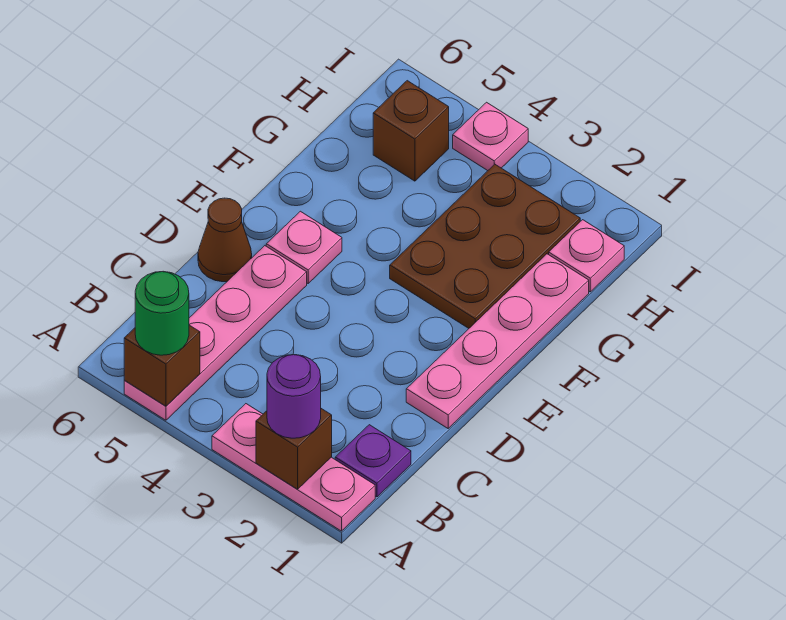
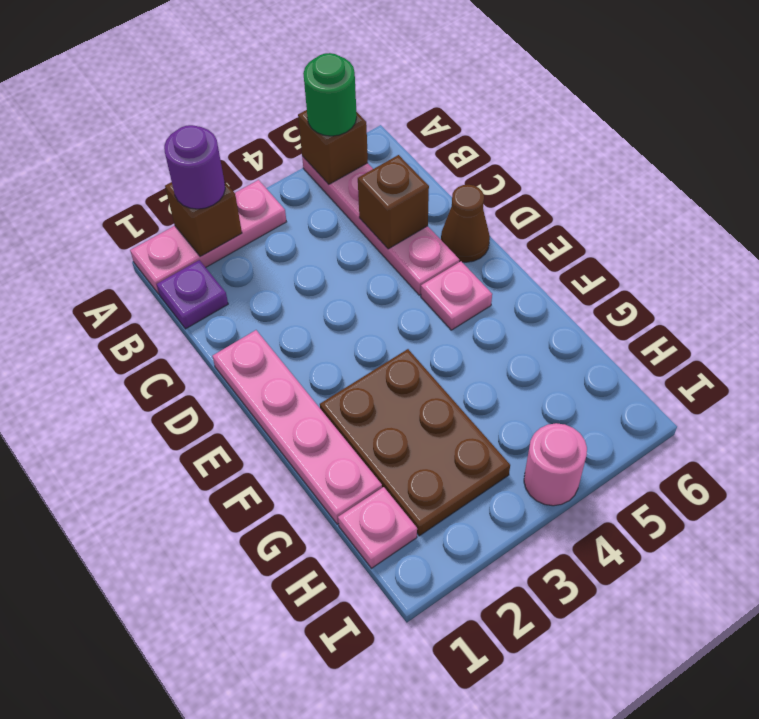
brown 1x1 brick [373,81,449,181] -> brown 1x1 brick moved to [358,155,429,249]
pink 1x1 plate [453,102,528,171] -> pink 1x1 round brick [524,423,587,506]

